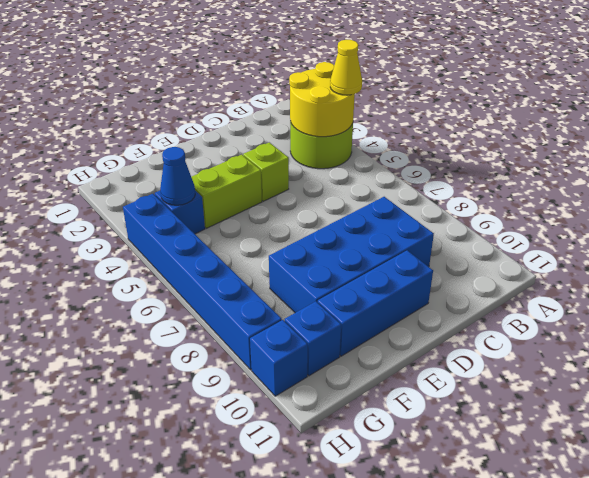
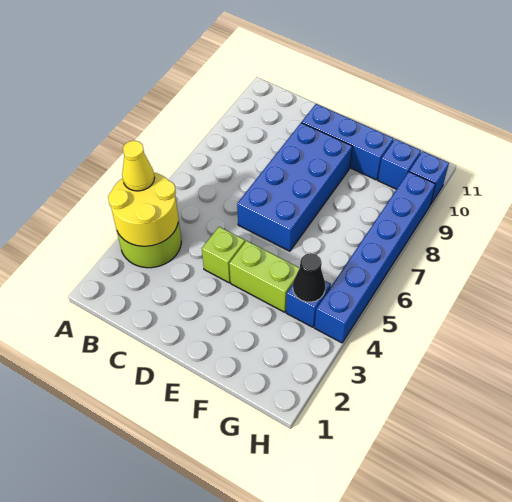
blue 2x4 brick [269,197,434,313] -> blue 2x4 brick turned to [237,123,352,251]
blue 1x1 cone [160,147,195,205] -> black 1x1 cone [293,253,325,302]

